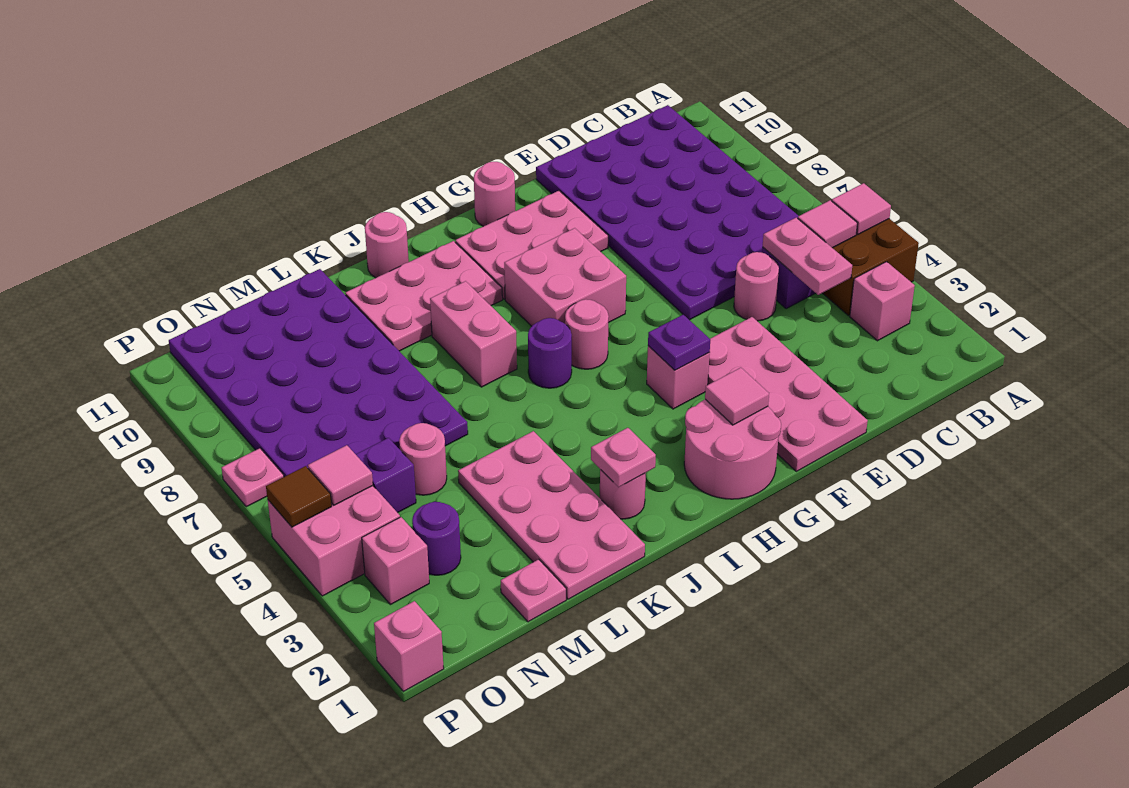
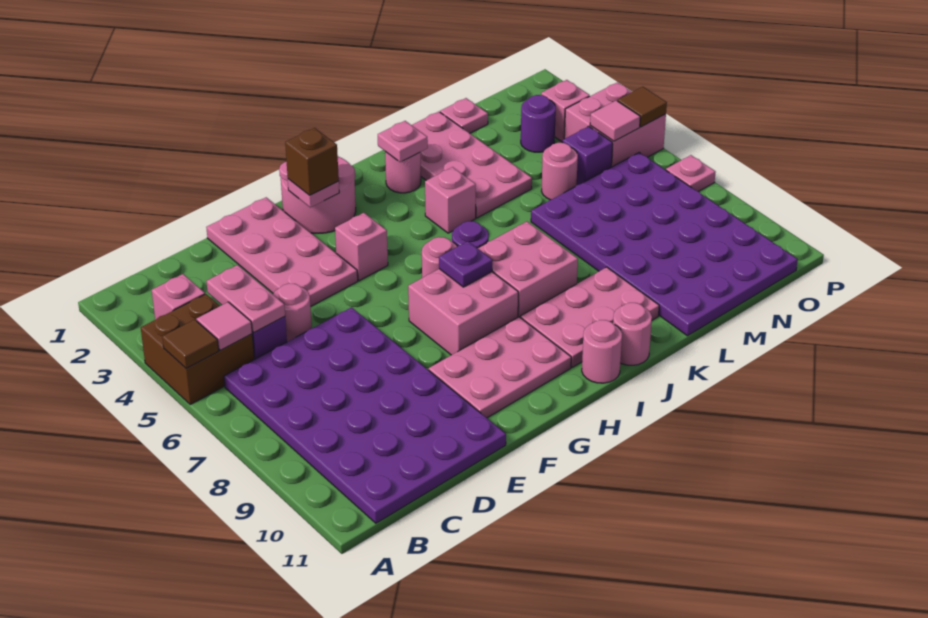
pink 1x1 tile [832,183,891,234] -> brown 1x1 tile [162,319,219,368]
pink 1x1 tile [705,368,769,425] -> pink 1x1 plate [288,179,339,207]
none -> brown 1x1 brick [285,128,339,195]
purple 1x1 plate [648,315,710,370] -> purple 1x1 plate moved to [439,241,492,287]
pink 1x1 round brick [474,162,515,226] -> pink 1x1 round brick moved to [582,320,622,383]
pink 1x2 brick [430,281,517,387] -> pink 2x2 brick [478,222,578,318]
pink 1x1 brick [374,601,444,692] -> pink 1x1 brick moved to [425,167,476,233]

